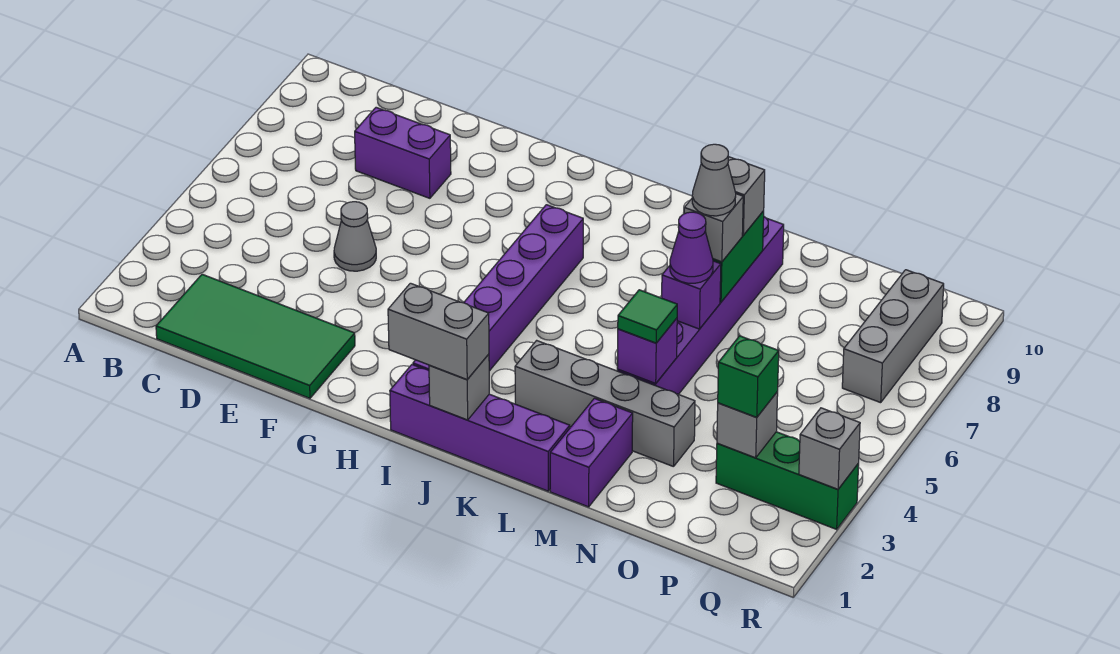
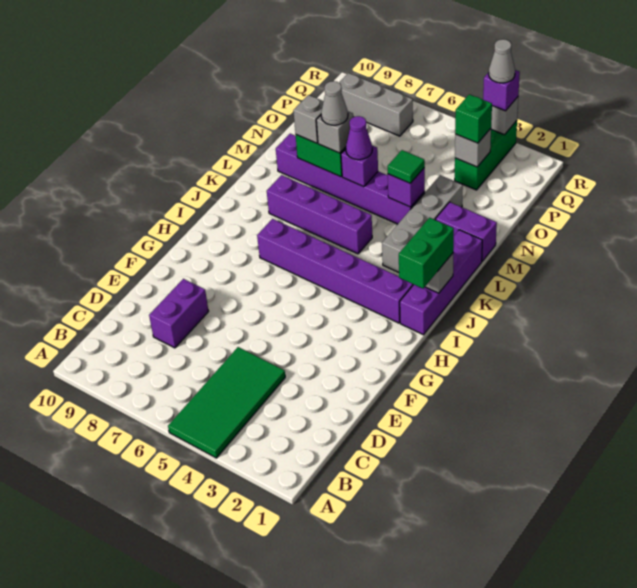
green 2x4 tile [156,274,355,398] -> green 2x4 tile moved to [168,347,285,458]
grey 1x1 cone [334,202,376,271] -> grey 1x1 cone moved to [489,39,515,83]
grey 1x2 brick [388,283,489,379] -> green 1x2 brick [399,218,454,289]
none -> purple 1x4 brick [267,175,372,254]
none -> purple 1x1 brick [483,70,520,111]

